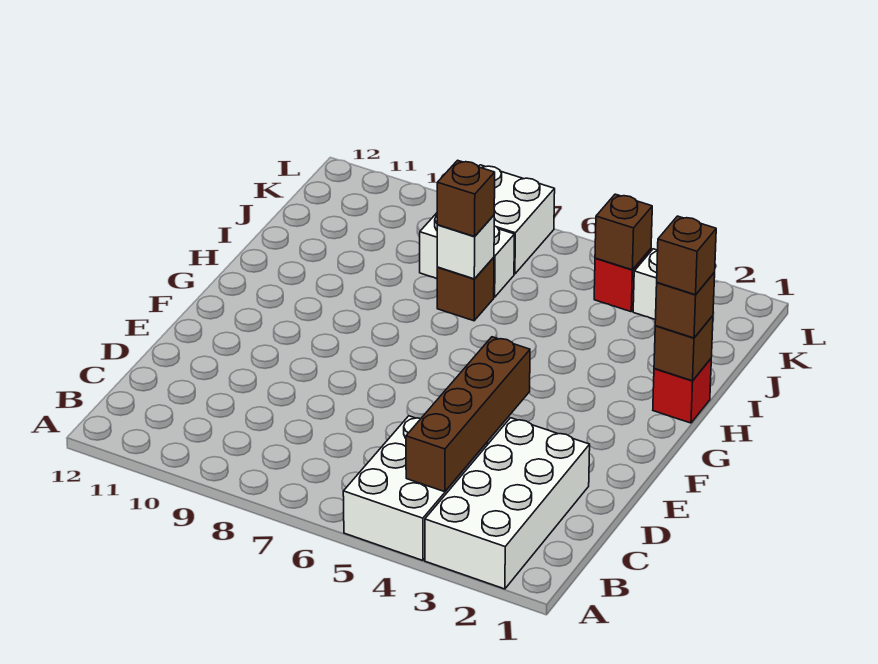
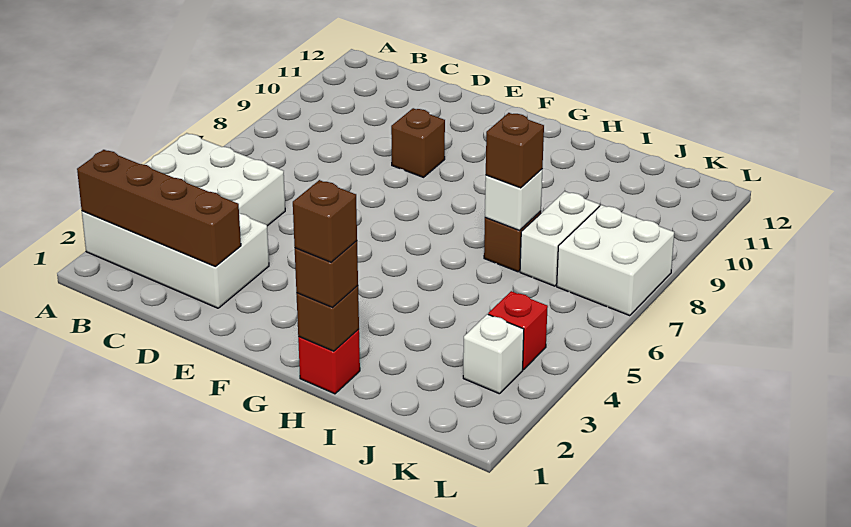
brown 1x4 brick [406,337,530,492] -> brown 1x4 brick moved to [77,150,241,266]
brown 1x1 brick [595,194,652,270] -> brown 1x1 brick moved to [391,108,445,177]

